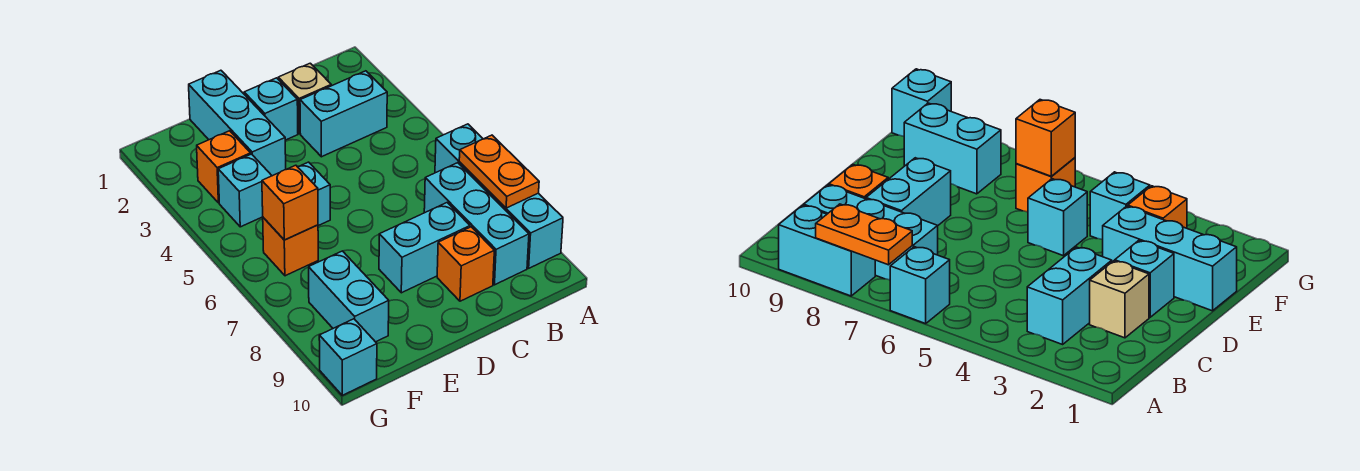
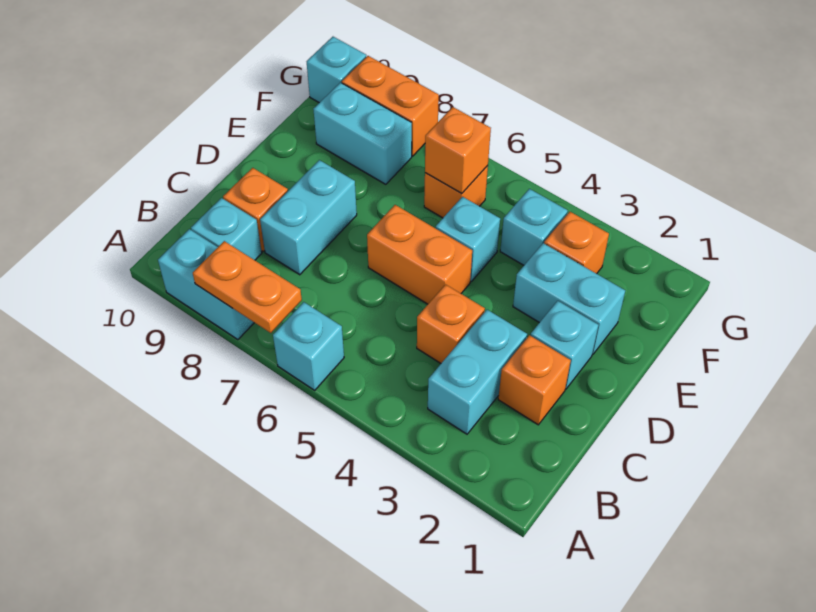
cyan 1x3 brick [424,163,529,285] -> cyan 1x1 brick [191,198,262,260]
tan 1x1 brick [278,63,331,134] -> orange 1x1 brick [498,335,571,425]
none -> orange 1x1 brick [417,285,485,363]
none -> orange 1x2 brick [367,205,472,304]
cyan 1x3 brick [189,70,286,176] -> cyan 1x2 brick [513,243,625,354]
none -> orange 1x2 brick [342,56,439,156]

